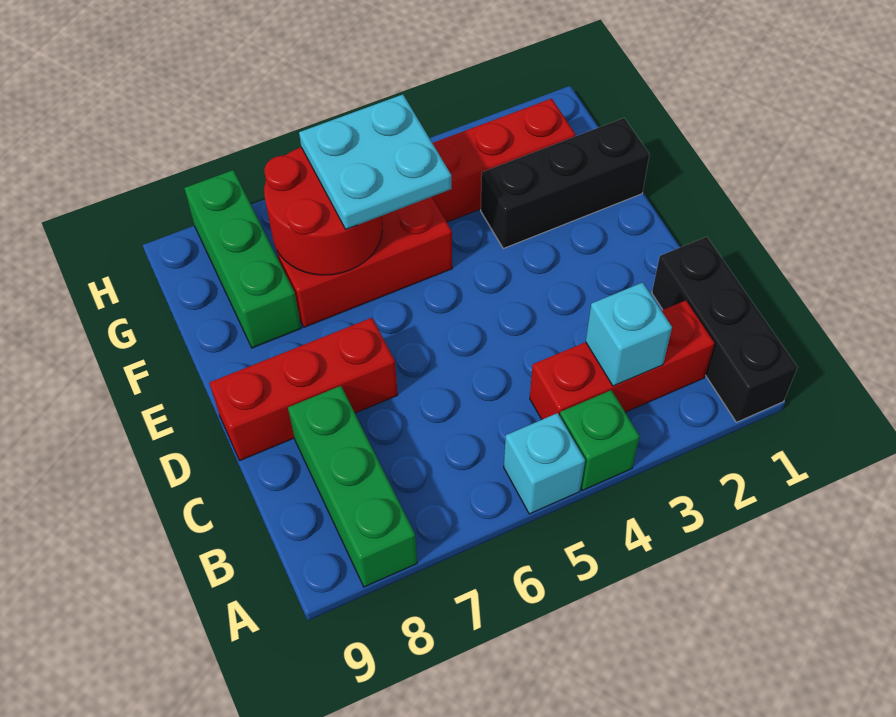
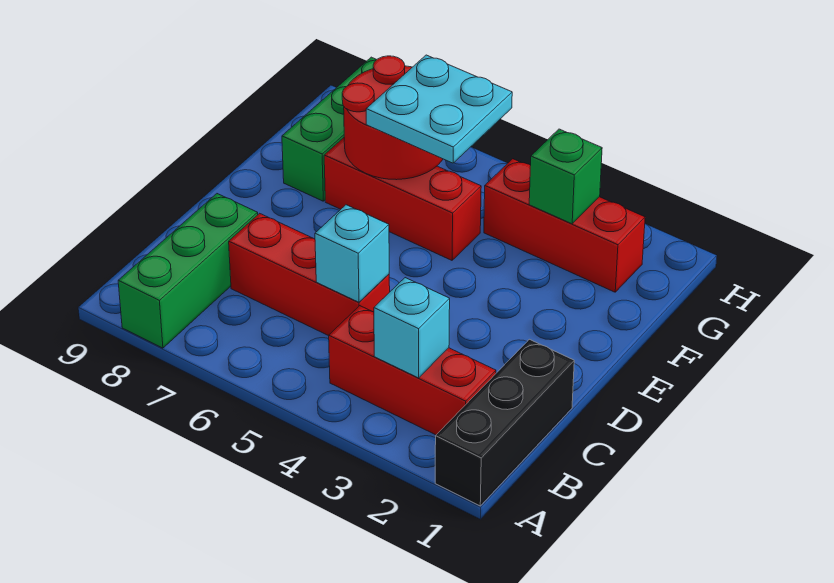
green 1x1 brick [560,390,640,490] -> green 1x1 brick moved to [529,129,602,224]
cyan 1x1 brick [504,413,585,514] -> cyan 1x1 brick moved to [315,205,389,302]
red 1x3 brick [210,318,398,460] -> red 1x3 brick moved to [229,213,390,336]
black 1x3 brick [481,118,649,248] -> none

